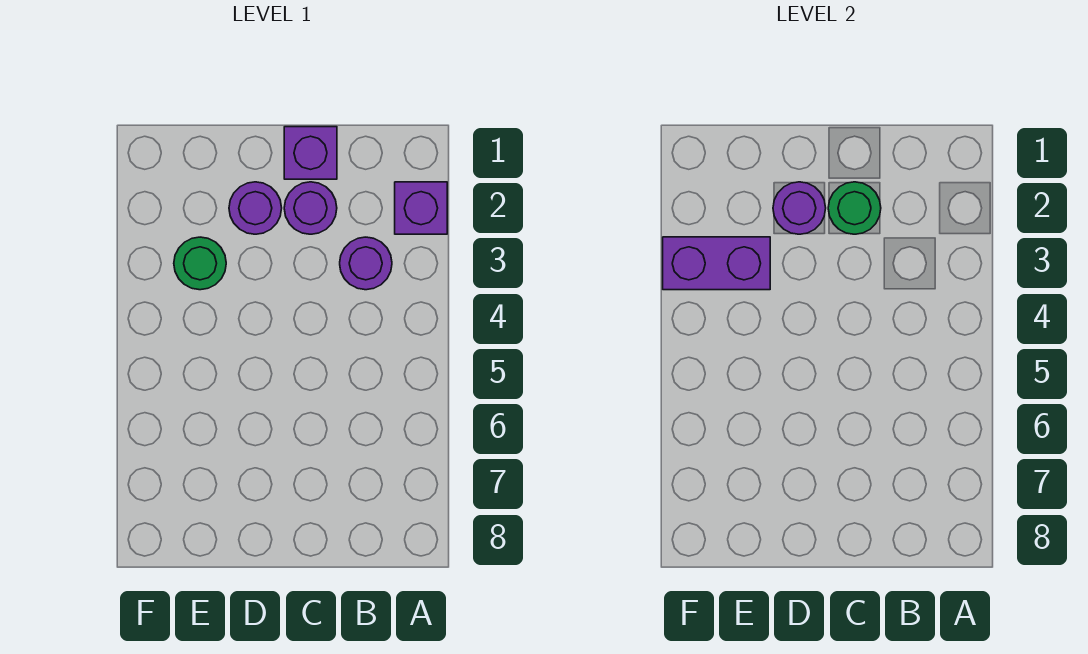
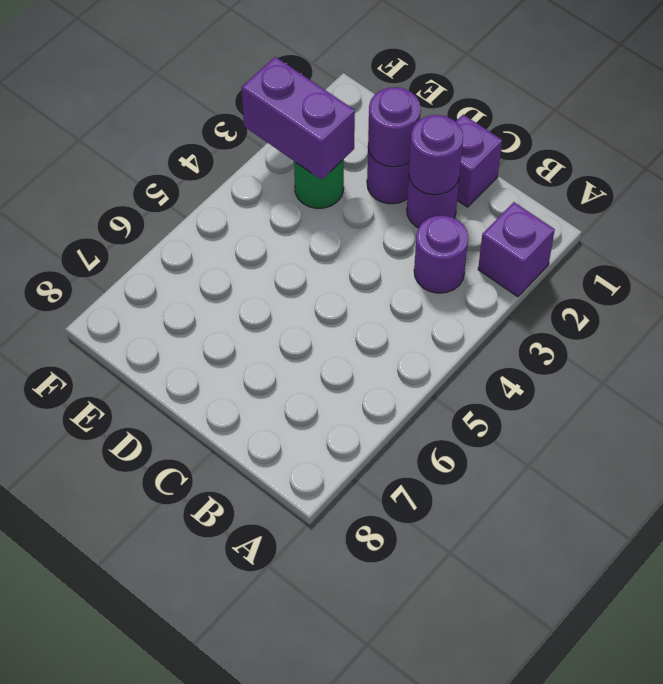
green 1x1 round brick [828,182,881,234] -> purple 1x1 round brick [409,115,463,195]

